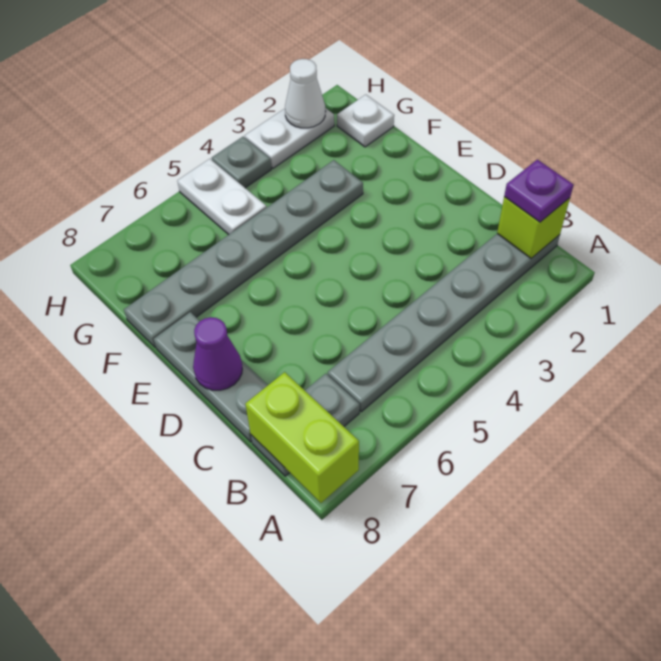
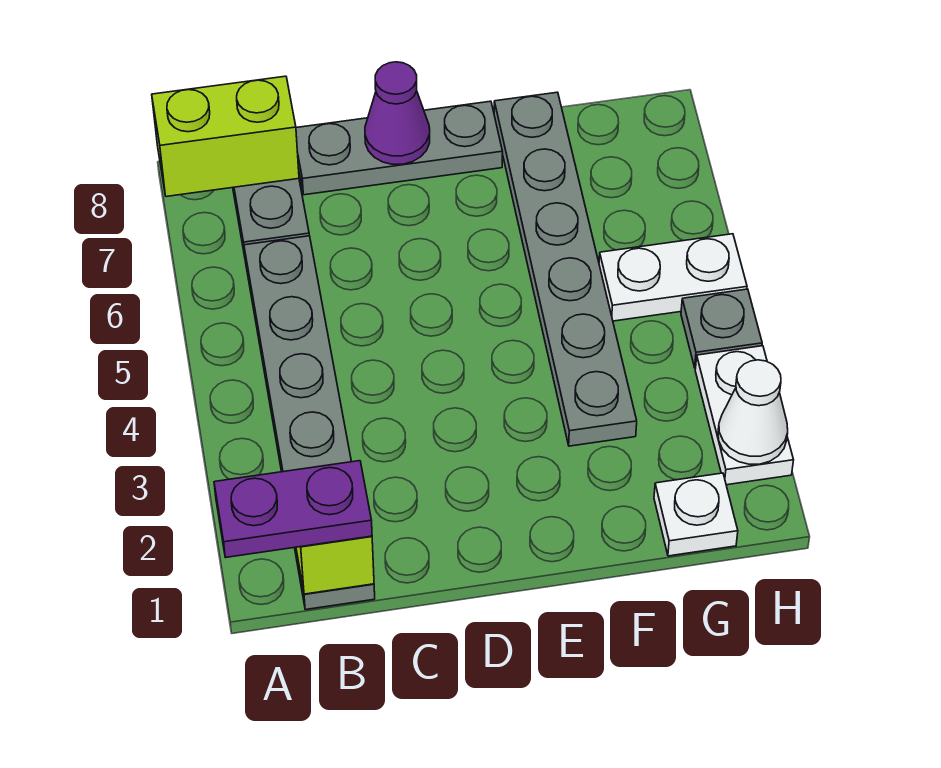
purple 1x1 plate [504,160,574,222] -> purple 1x2 plate [214,461,372,557]

